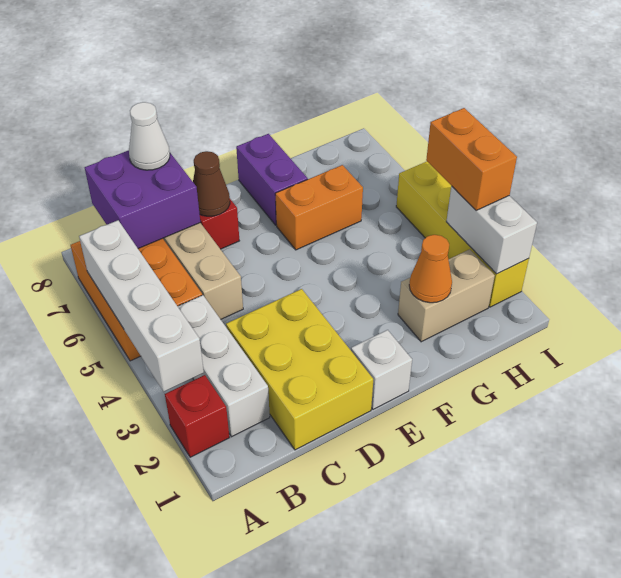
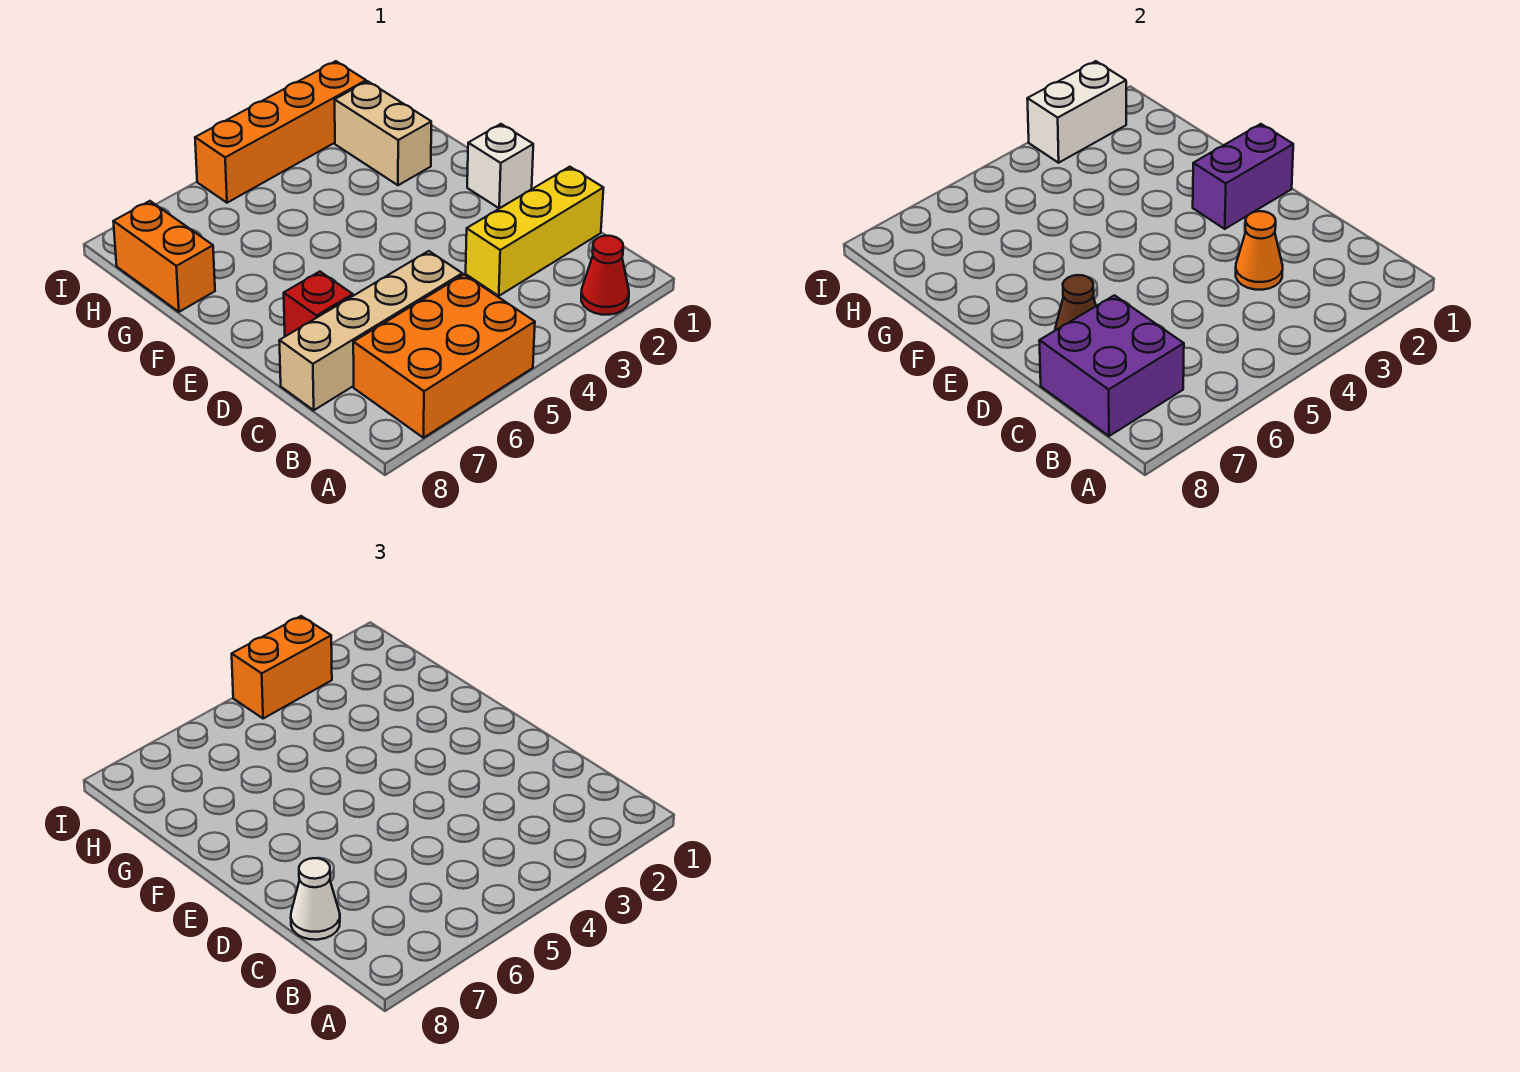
red 1x1 brick [165,375,230,457] -> red 1x1 cone [581,236,629,315]
white 1x4 brick [79,220,204,392] -> none
white 1x3 brick [178,295,270,437] -> none
yellow 2x3 brick [226,289,373,450] -> yellow 1x3 brick [466,167,603,296]
orange 1x2 brick [275,165,363,250] -> orange 1x2 brick moved to [113,201,215,312]
purple 1x2 brick [236,134,308,225] -> purple 1x2 brick moved to [1193,124,1293,229]
orange 1x1 cone [409,235,452,303] -> orange 1x1 cone moved to [1236,211,1283,290]
yellow 1x4 brick [396,162,529,307] -> orange 1x4 brick [195,61,366,203]

